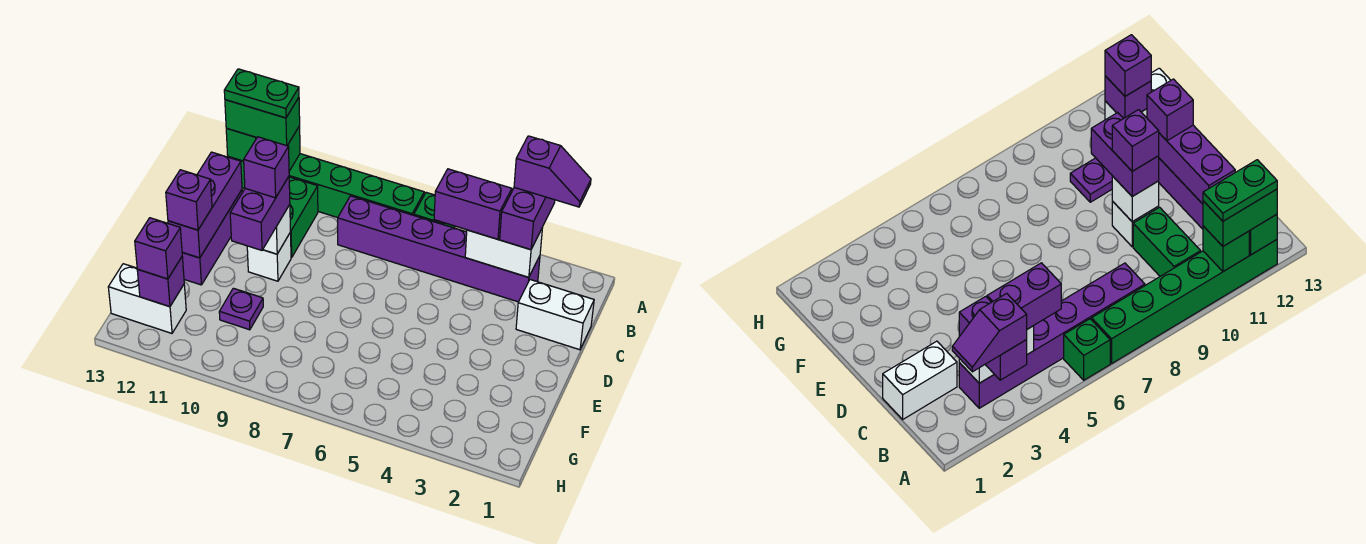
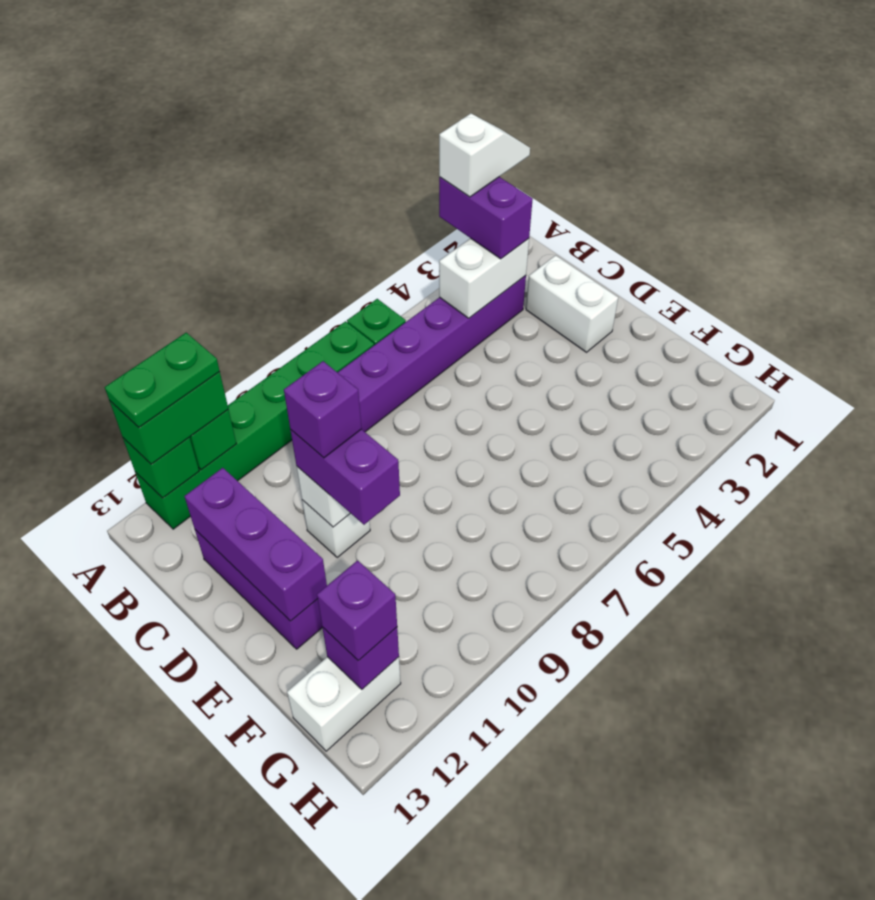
purple 1x2 slope [514,136,591,207] -> white 1x2 slope [439,114,530,197]
purple 1x2 brick [434,169,512,239] -> none
green 1x2 brick [289,177,318,258] -> none
white 1x2 brick [516,280,594,350] -> white 1x2 brick turned to [526,255,618,352]
purple 1x1 brick [166,170,212,230] -> none
purple 1x1 plate [219,288,263,330] -> none

